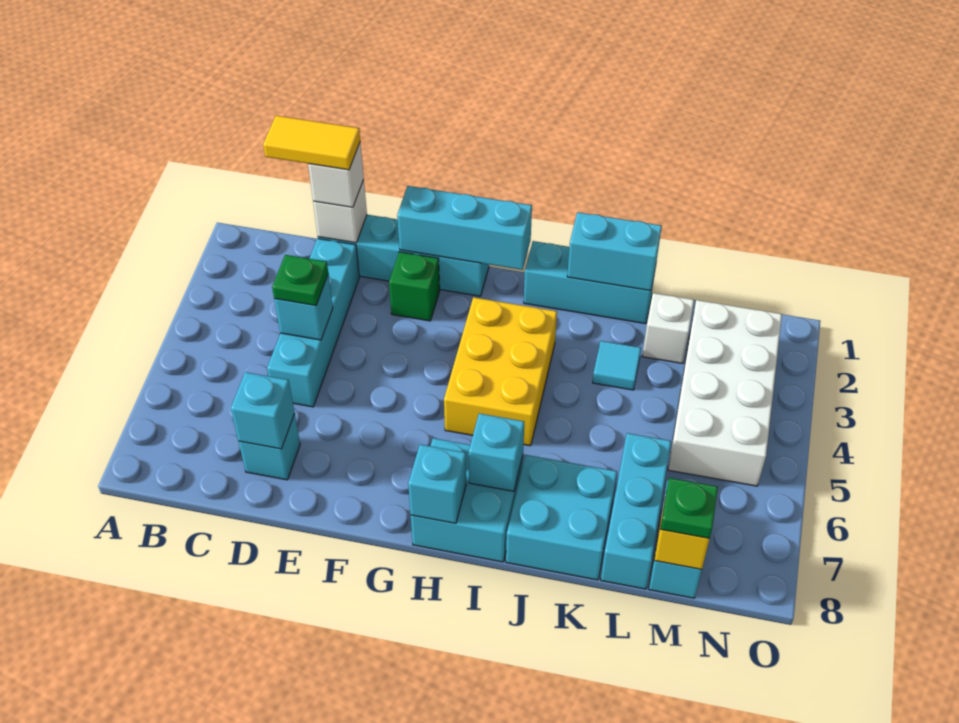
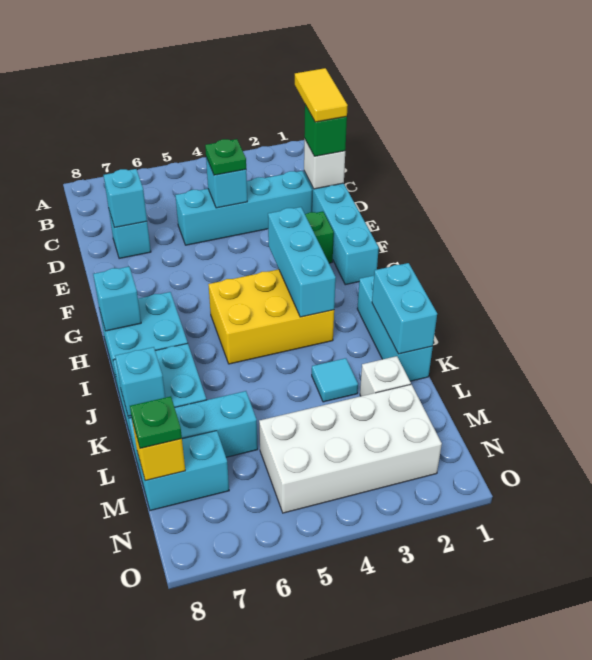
white 1x1 brick [308,143,364,207] -> green 1x1 brick [304,105,347,156]
cyan 1x3 brick [397,186,532,270] -> cyan 1x3 brick moved to [268,207,336,317]
cyan 1x1 brick [469,413,524,491] -> cyan 1x1 brick moved to [115,347,165,416]

